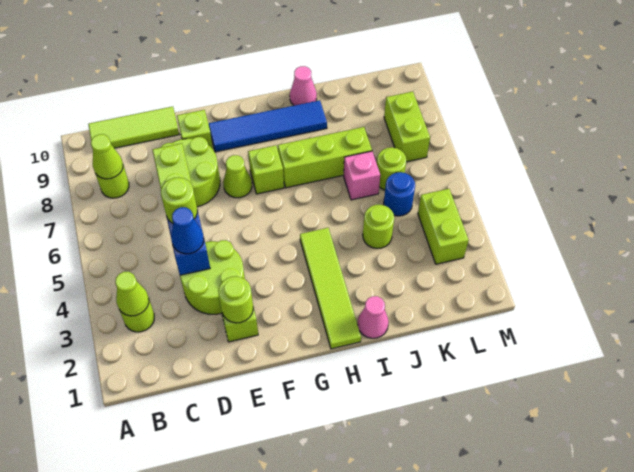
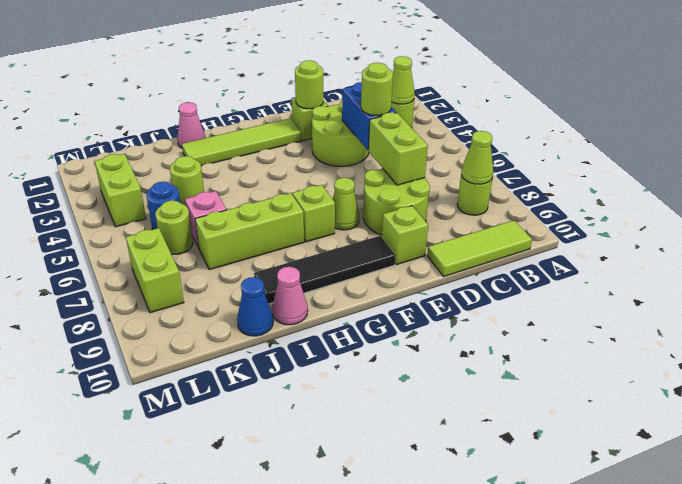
blue 1x1 cone [171,207,204,254] -> blue 1x1 cone moved to [237,277,273,336]
blue 1x4 tile [209,100,327,152] -> black 1x4 tile [254,236,395,304]
lime 1x4 tile [300,228,361,349] -> lime 1x4 tile turned to [182,118,302,166]

